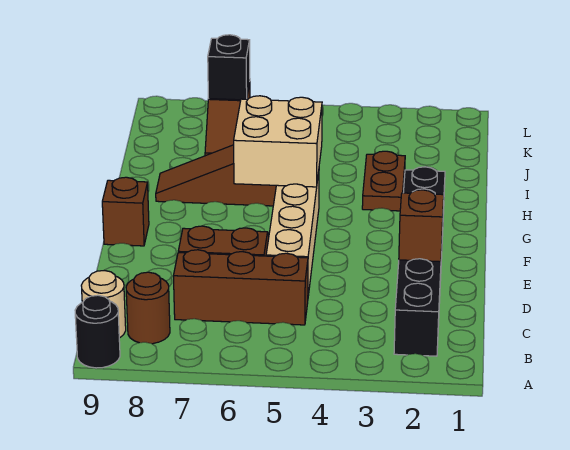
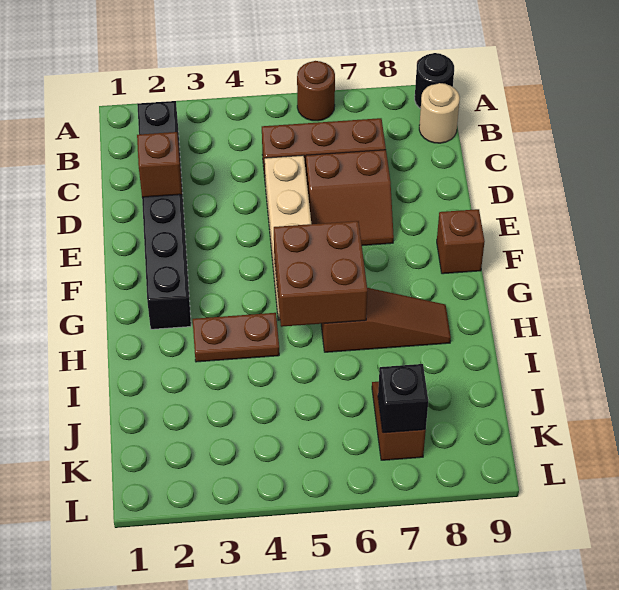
brown 1x1 round brick [126,272,170,344] -> brown 1x1 round brick moved to [297,61,335,121]
tan 2x2 brick [234,96,322,187] -> brown 2x2 brick [274,221,367,327]
brown 1x2 plate [362,151,405,211] -> brown 1x2 plate turned to [193,313,279,362]

